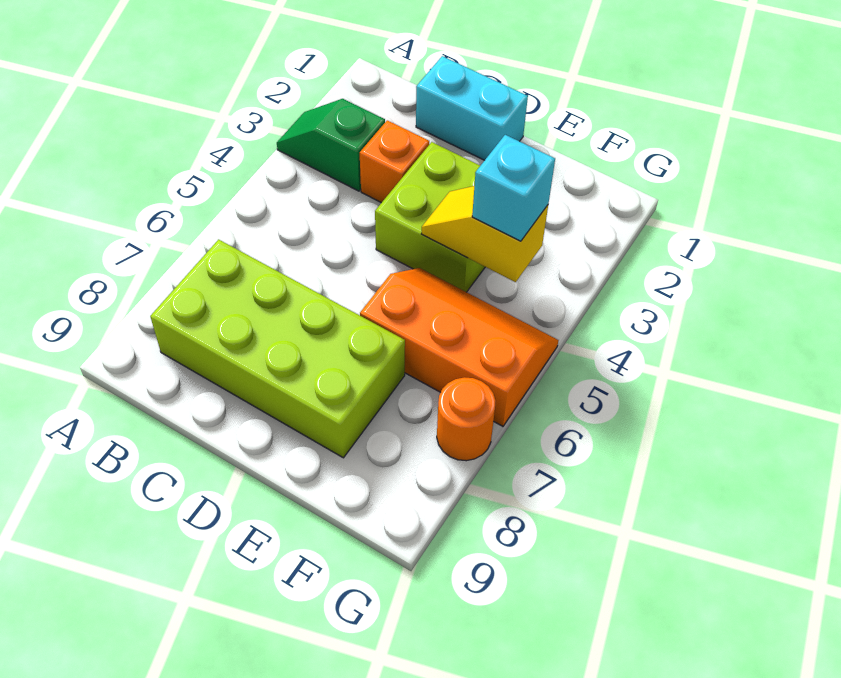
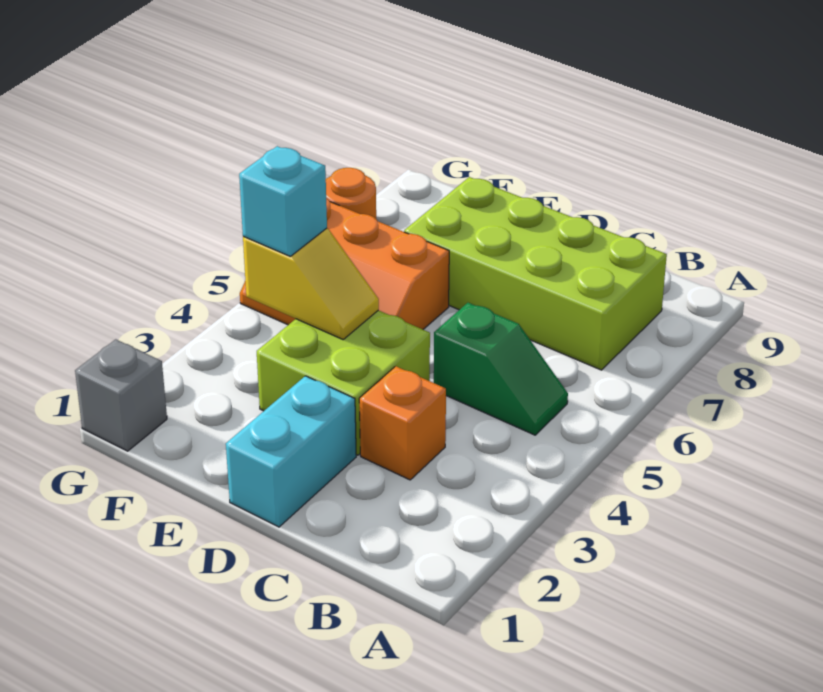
green 1x2 slope [277,99,385,191] -> green 1x2 slope moved to [434,303,568,435]
cyan 1x2 brick [416,56,528,160] -> cyan 1x2 brick turned to [226,376,356,527]
none -> grey 1x1 brick [75,339,167,451]

